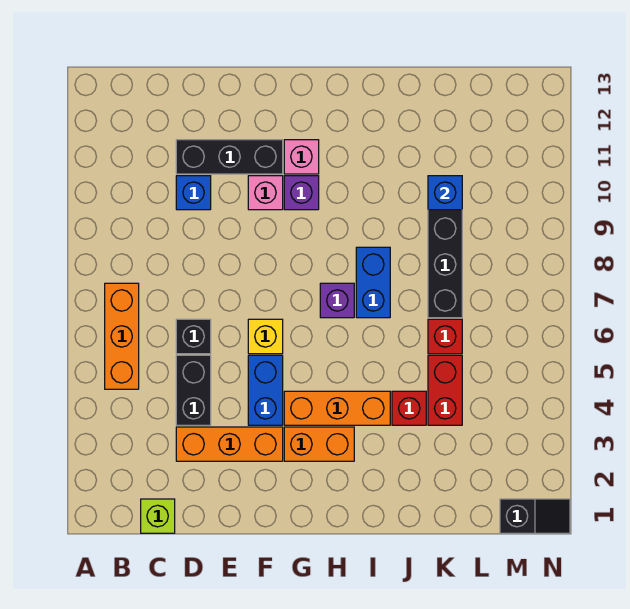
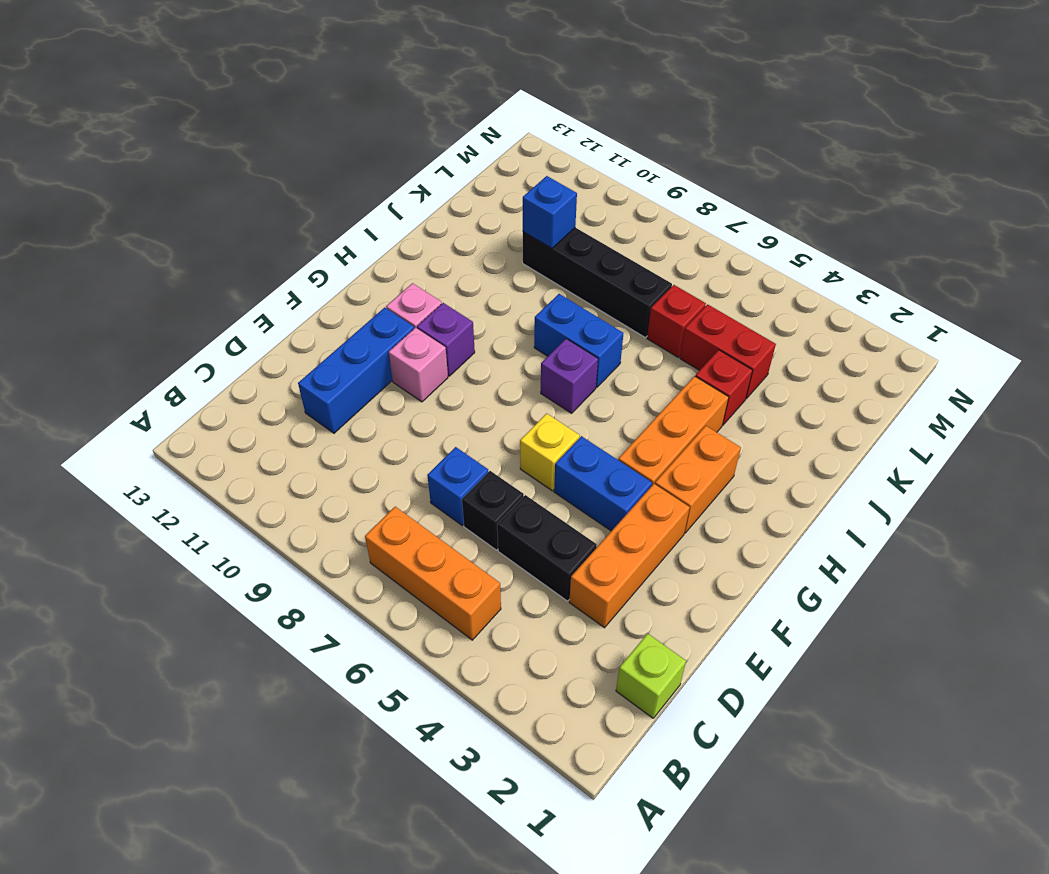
blue 1x1 brick [176,176,211,210] -> blue 1x1 brick moved to [427,447,488,525]
black 1x3 brick [176,140,283,174] -> blue 1x3 brick [298,307,414,433]
black 1x2 slope [500,499,570,533] -> none

